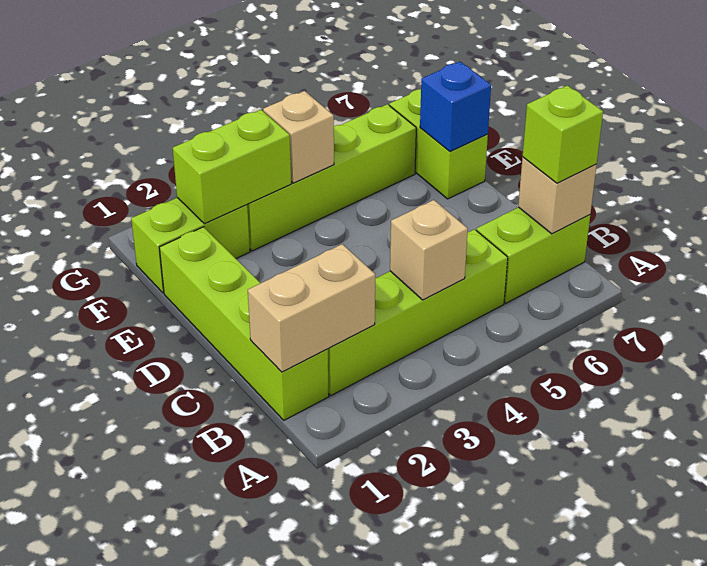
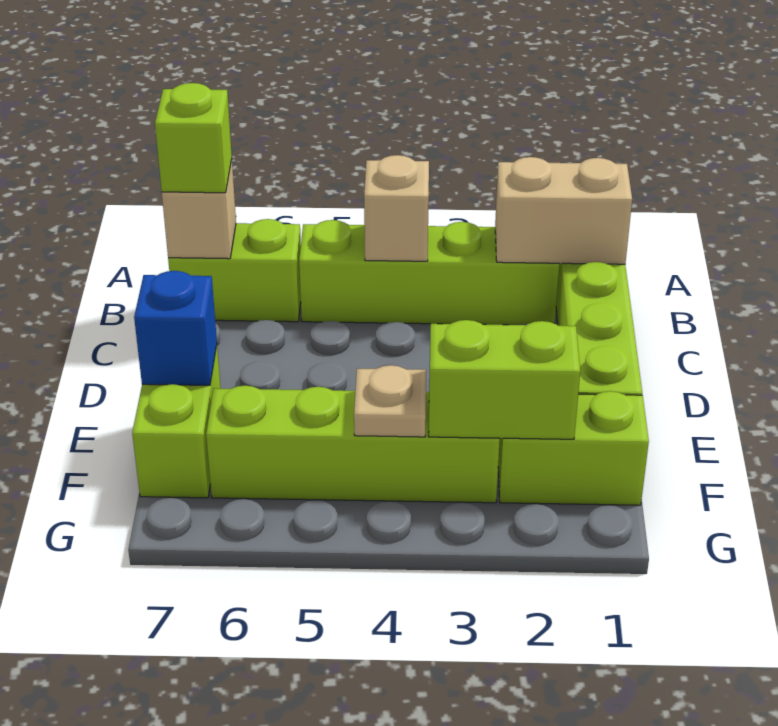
tan 1x1 brick [263,91,334,183] -> tan 1x1 plate [354,365,426,437]

